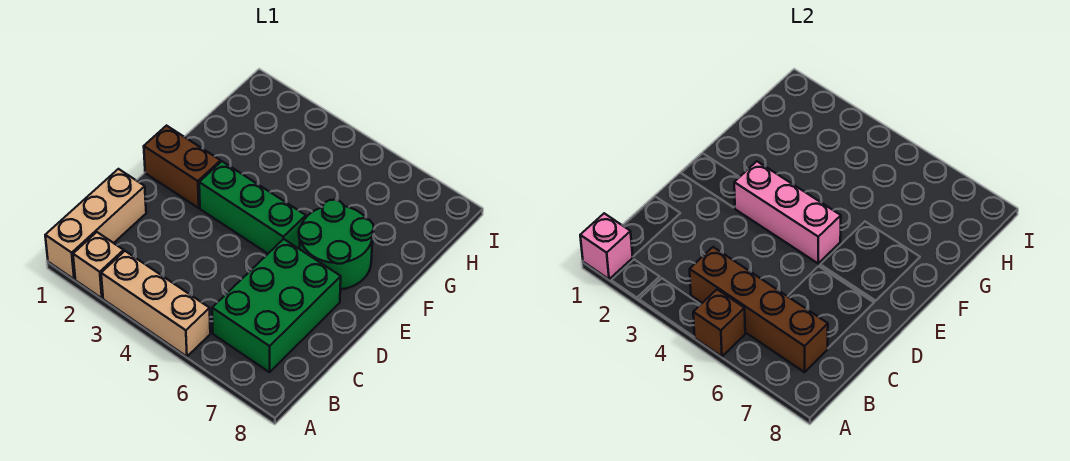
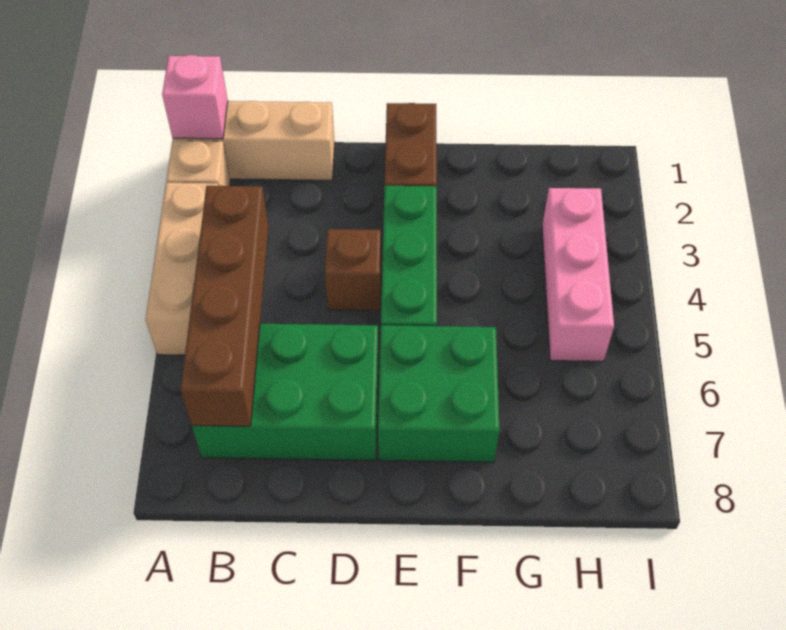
brown 1x1 brick [693,290,745,357] -> brown 1x1 brick moved to [325,229,381,311]
pink 1x3 brick [734,161,841,263] -> pink 1x3 brick moved to [542,188,614,361]
green 2x2 round brick [299,200,374,289] -> green 2x2 brick [378,325,500,462]

